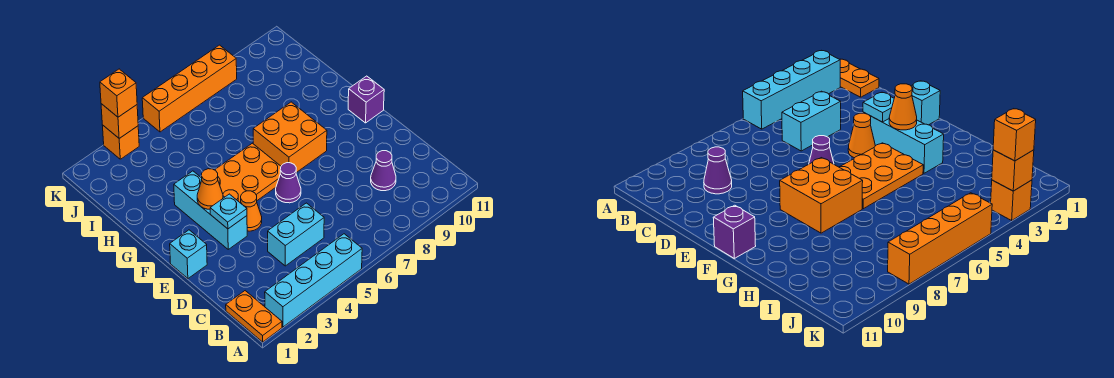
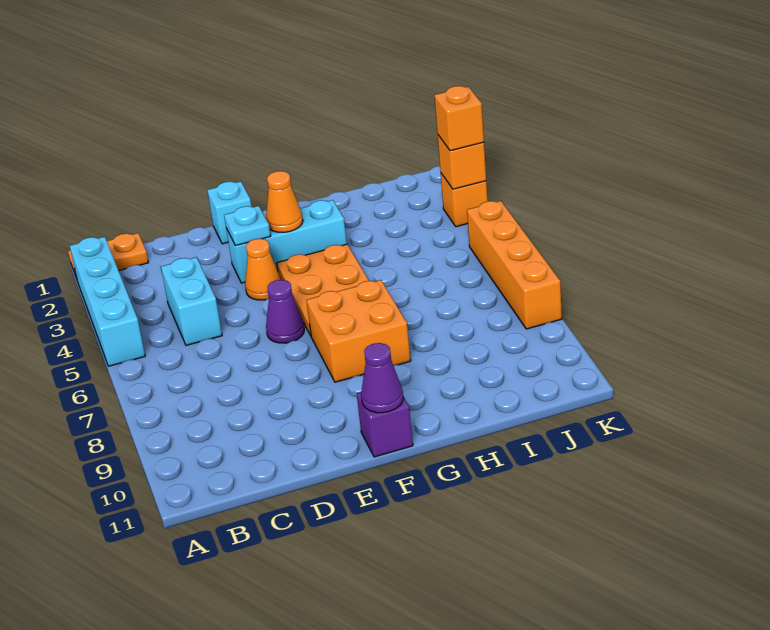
purple 1x1 cone [371,151,396,191] -> purple 1x1 cone moved to [361,343,403,413]

